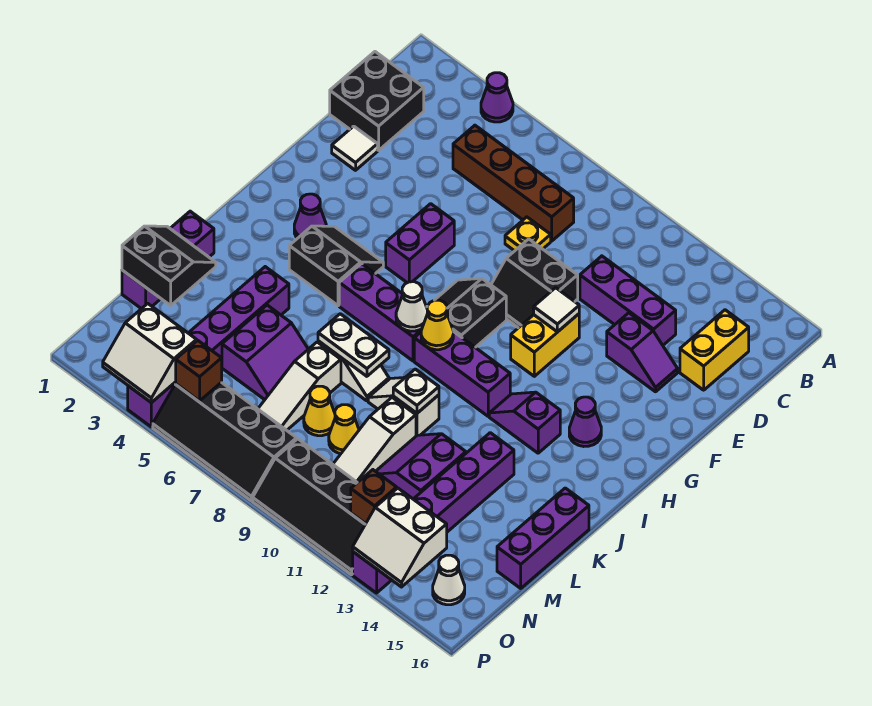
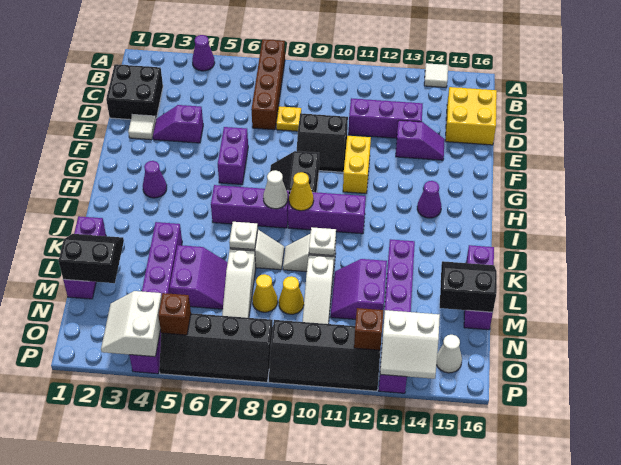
brown 1x4 brick [453,125,574,241] -> brown 1x4 brick turned to [251,39,285,130]
yellow 1x2 brick [680,310,749,390] -> yellow 2x2 brick [445,87,497,145]
white 1x1 tile [534,288,579,332] -> white 1x1 tile moved to [424,63,448,87]
black 2x2 slope [289,226,383,306] -> black 2x2 slope moved to [440,261,497,312]
purple 1x2 slope [489,392,560,453] -> purple 1x2 slope moved to [153,105,203,143]
white 1x2 plate [318,314,389,376] -> white 1x1 plate [229,222,258,250]
white 2x2 slope [103,304,197,403] -> white 2x2 slope turned to [101,291,162,357]

